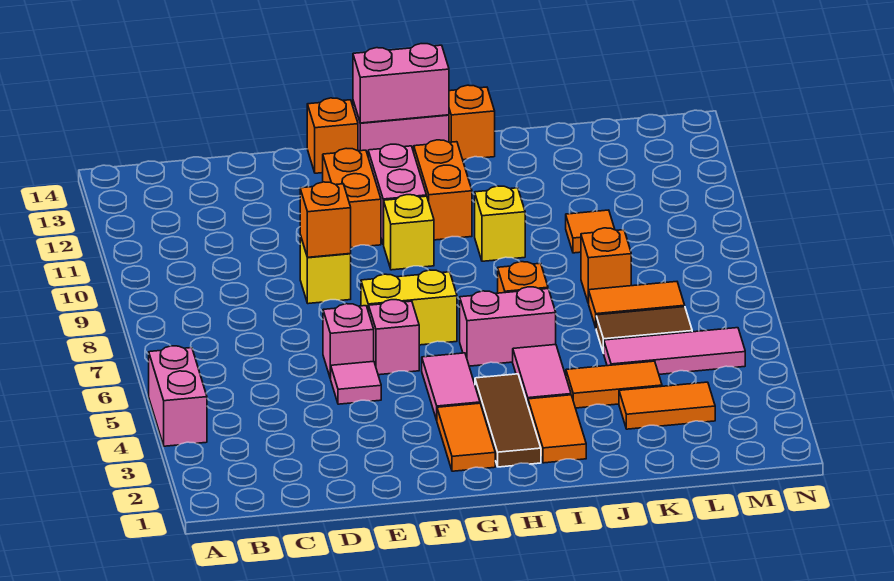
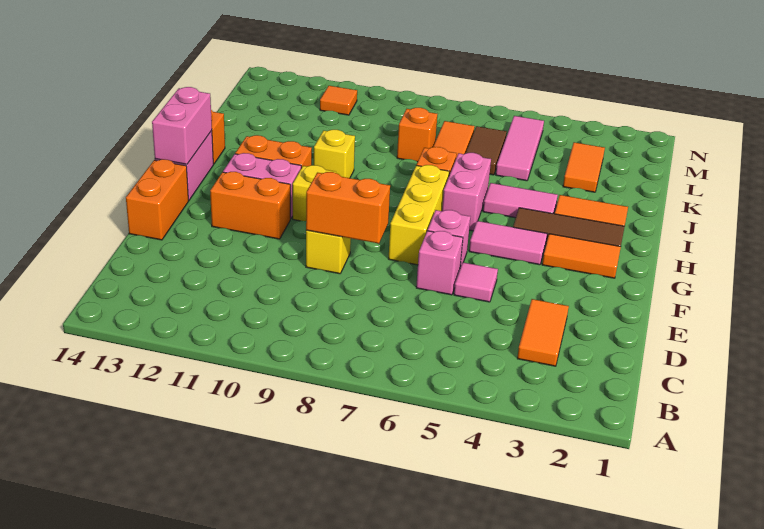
pink 1x2 brick [149,346,207,446] -> none
orange 1x1 brick [300,182,351,257] -> orange 1x2 brick [306,172,390,243]
yellow 1x2 brick [361,270,457,345] -> yellow 1x3 brick [388,165,449,265]
orange 1x1 brick [307,98,358,173] -> orange 1x2 brick [126,159,189,240]
orange 1x2 tile [566,361,662,408] -> orange 1x2 tile moved to [517,299,569,366]
orange 1x1 tile [566,210,615,253] -> orange 1x1 tile moved to [320,86,357,115]

